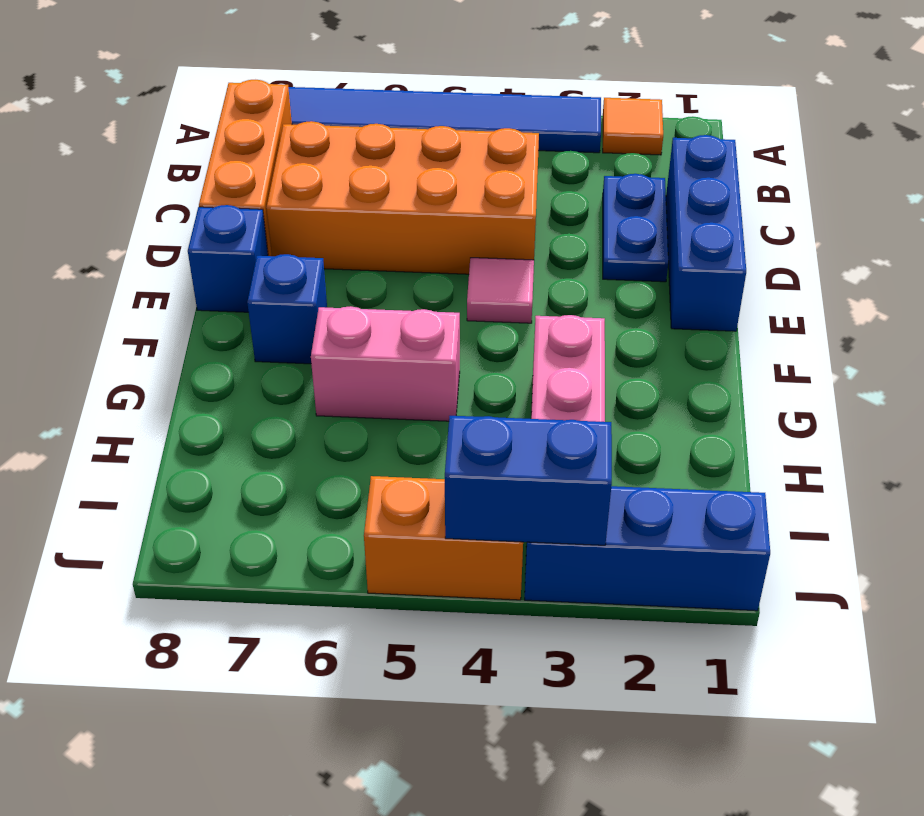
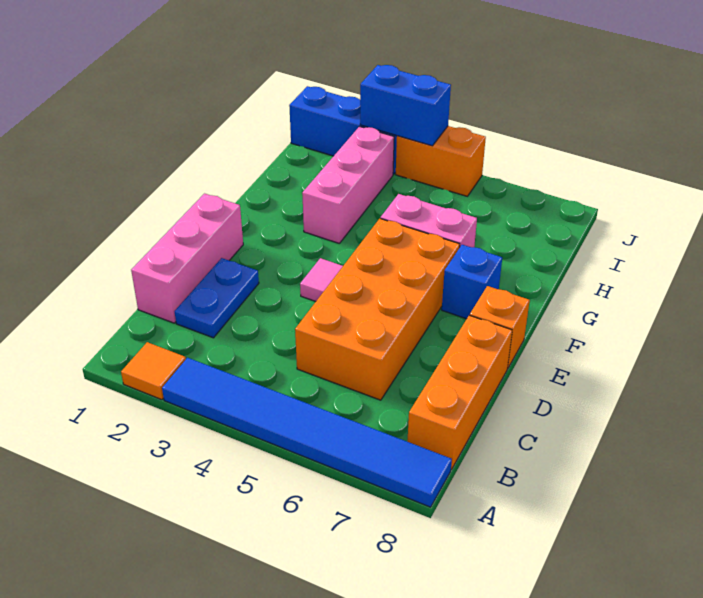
blue 1x3 brick [666,135,746,331] -> pink 1x3 brick [131,194,243,323]
orange 2x4 brick [266,121,539,274] -> orange 2x4 brick turned to [295,219,460,400]
blue 1x1 brick [188,205,268,312] -> orange 1x1 brick [470,286,530,369]

